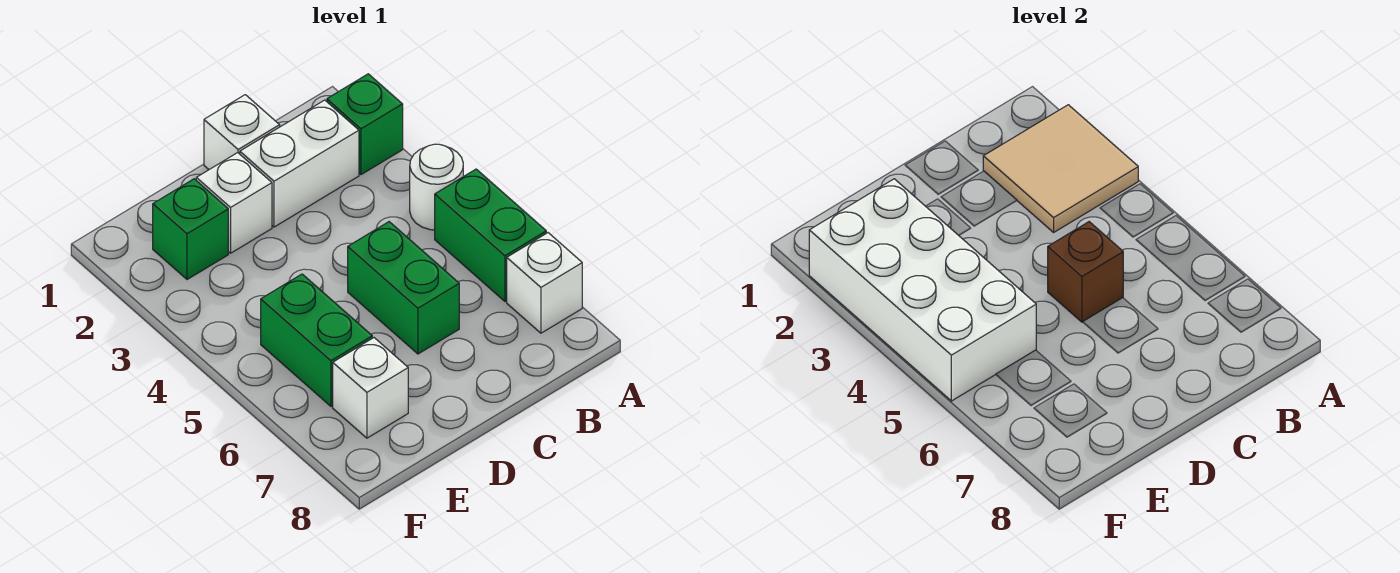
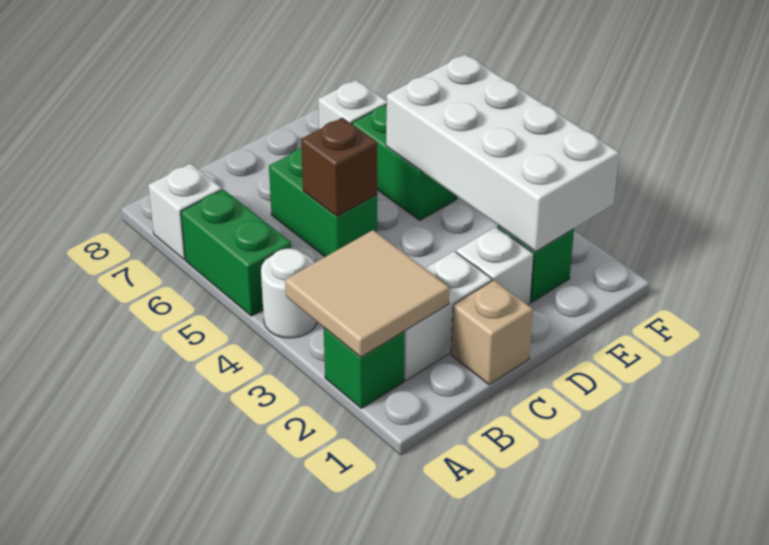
white 1x1 brick [204,95,280,169] -> tan 1x1 brick [451,280,533,385]

